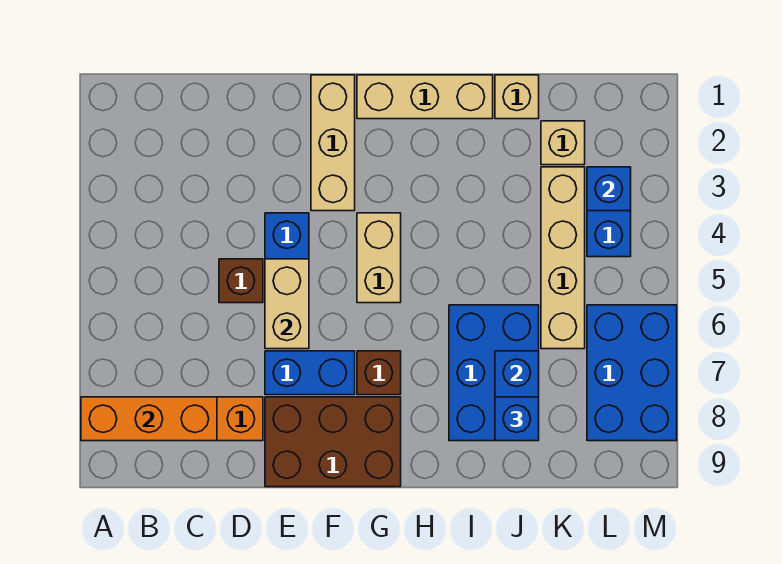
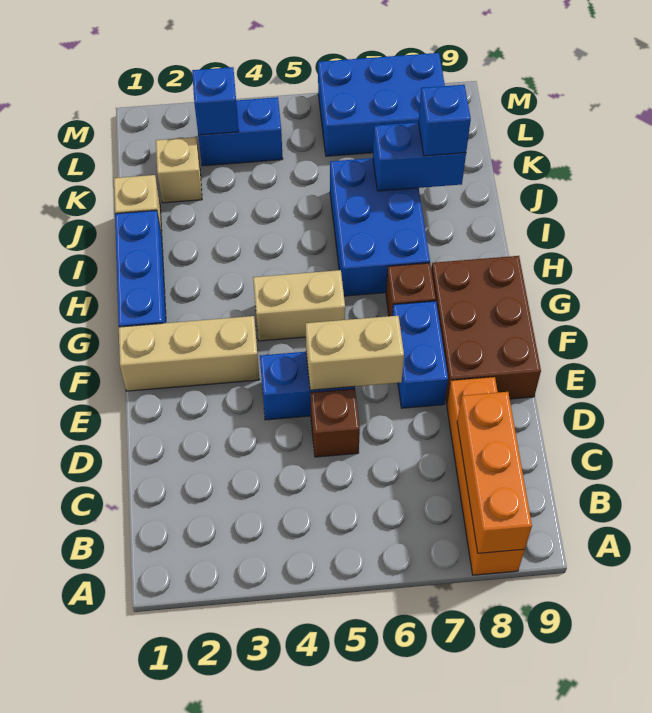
tan 1x3 brick [357,75,493,119] -> blue 1x3 brick [115,210,166,327]
blue 2x3 brick [449,305,539,441] -> blue 2x3 brick turned to [330,158,430,296]
tan 1x4 brick [541,167,585,349] -> none

